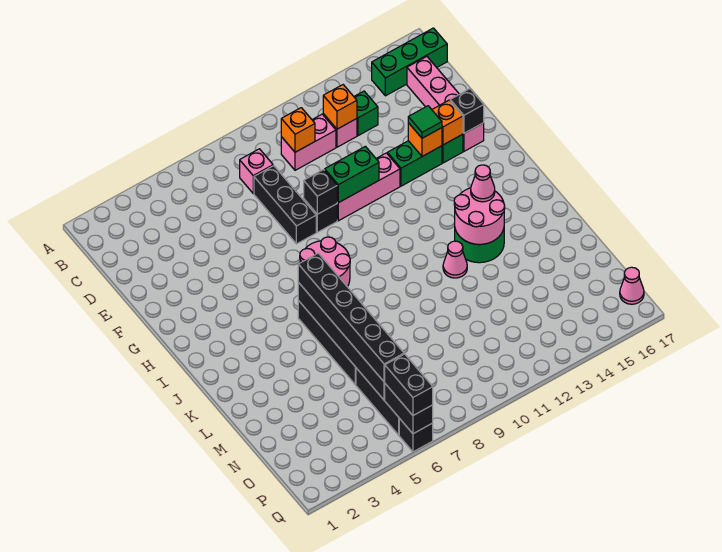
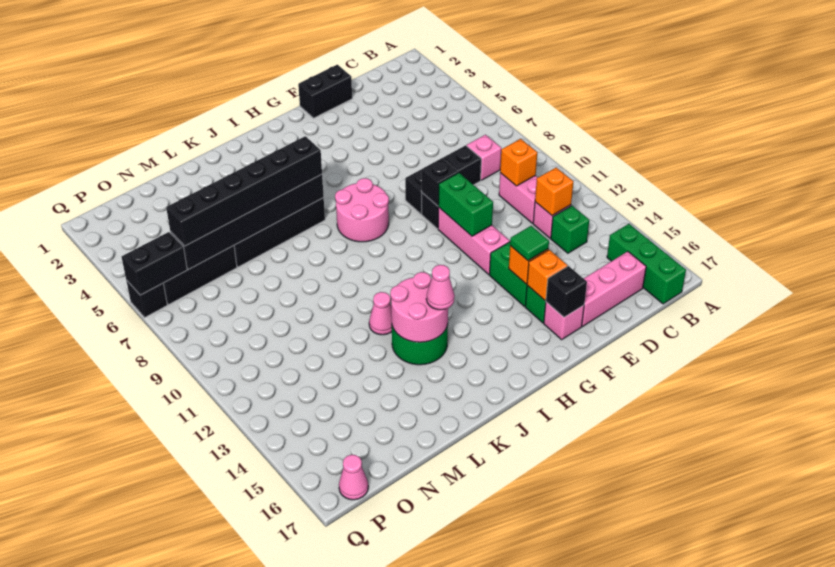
black 1x2 brick [385,354,433,415] -> black 1x2 brick moved to [298,65,352,118]

